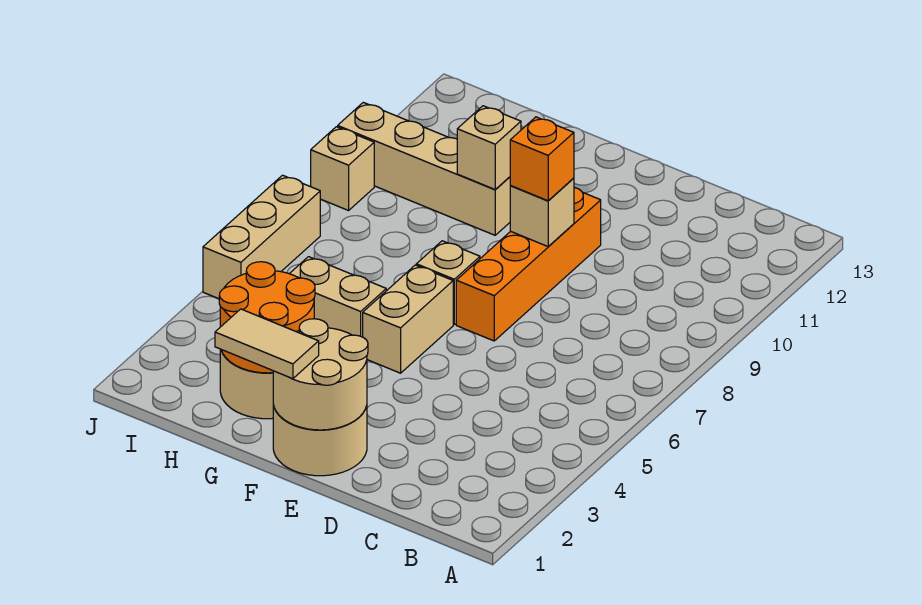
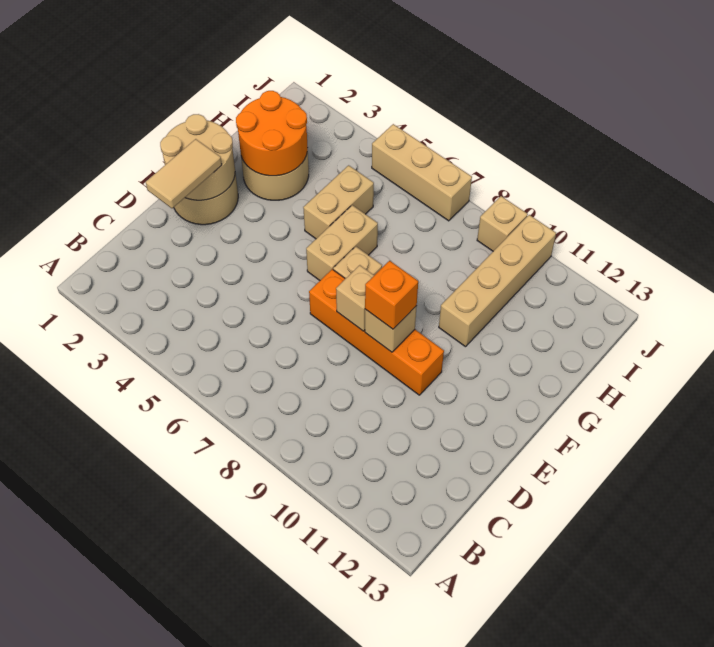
tan 1x2 tile [215,309,319,379] -> tan 1x2 tile moved to [146,139,222,208]
tan 1x2 brick [363,265,453,373] -> tan 1x2 brick turned to [306,205,378,280]
tan 1x1 brick [457,106,521,190] -> tan 1x1 brick moved to [336,265,374,331]

